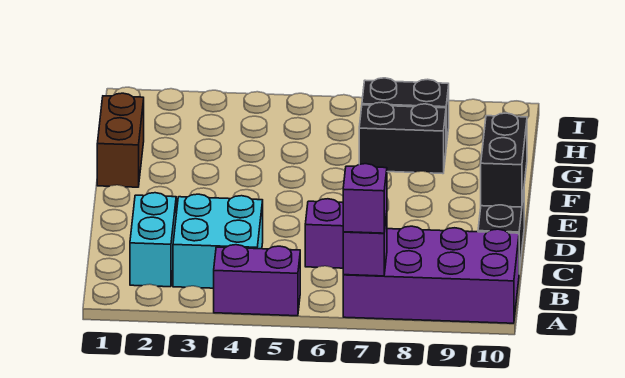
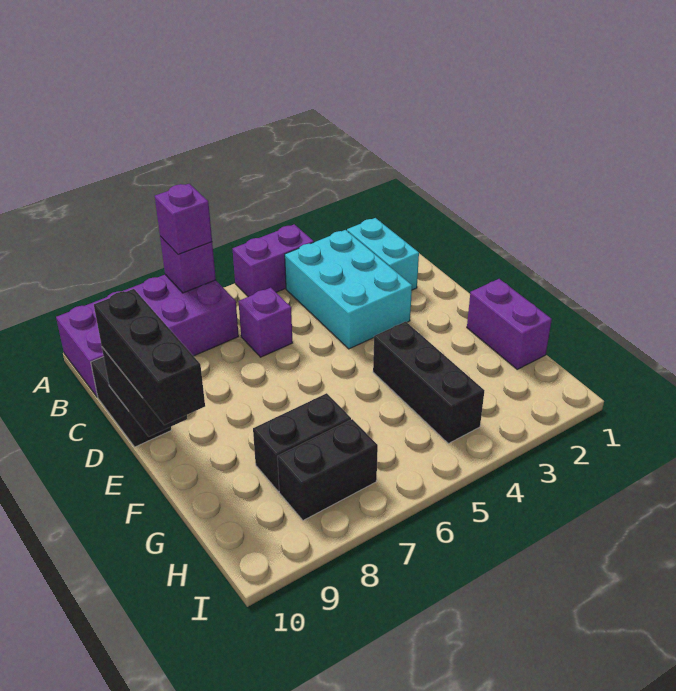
cyan 2x2 brick [173,194,263,288] -> cyan 2x3 brick [285,230,412,349]
none -> black 1x3 brick [94,289,205,425]
brown 1x2 brick [97,93,144,187] -> purple 1x2 brick [467,279,552,369]
none -> black 1x3 brick [373,322,485,444]

